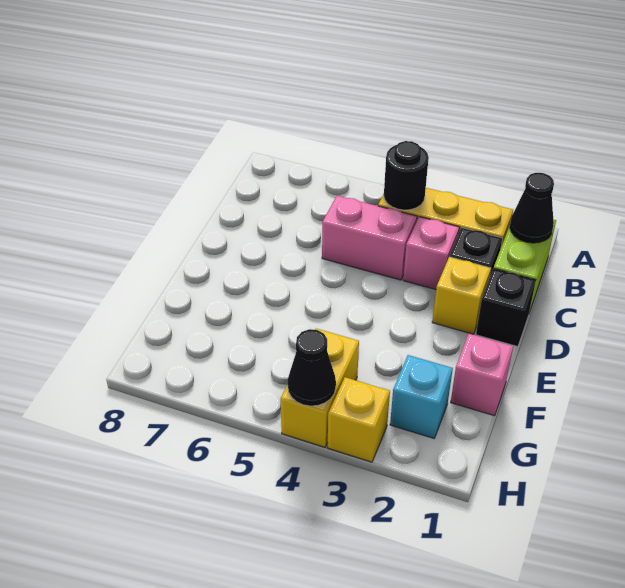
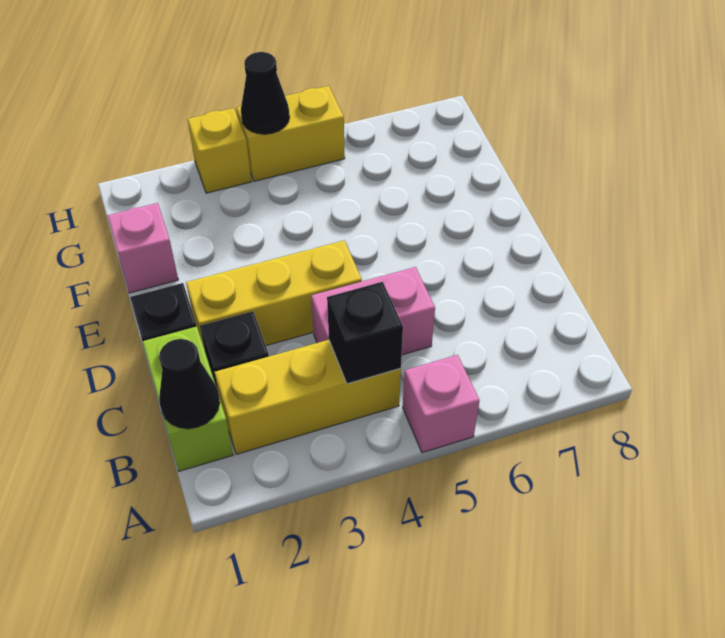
black 1x1 round brick [384,141,429,210] -> black 1x1 brick [327,282,403,384]
pink 1x1 brick [403,217,459,289] -> pink 1x1 brick moved to [403,355,480,453]
yellow 1x1 brick [432,257,491,334] -> yellow 1x3 brick [186,240,362,350]
cyan 1x1 brick [390,355,453,438] -> none
yellow 1x2 brick [281,329,359,447] -> yellow 1x2 brick turned to [236,86,345,181]

